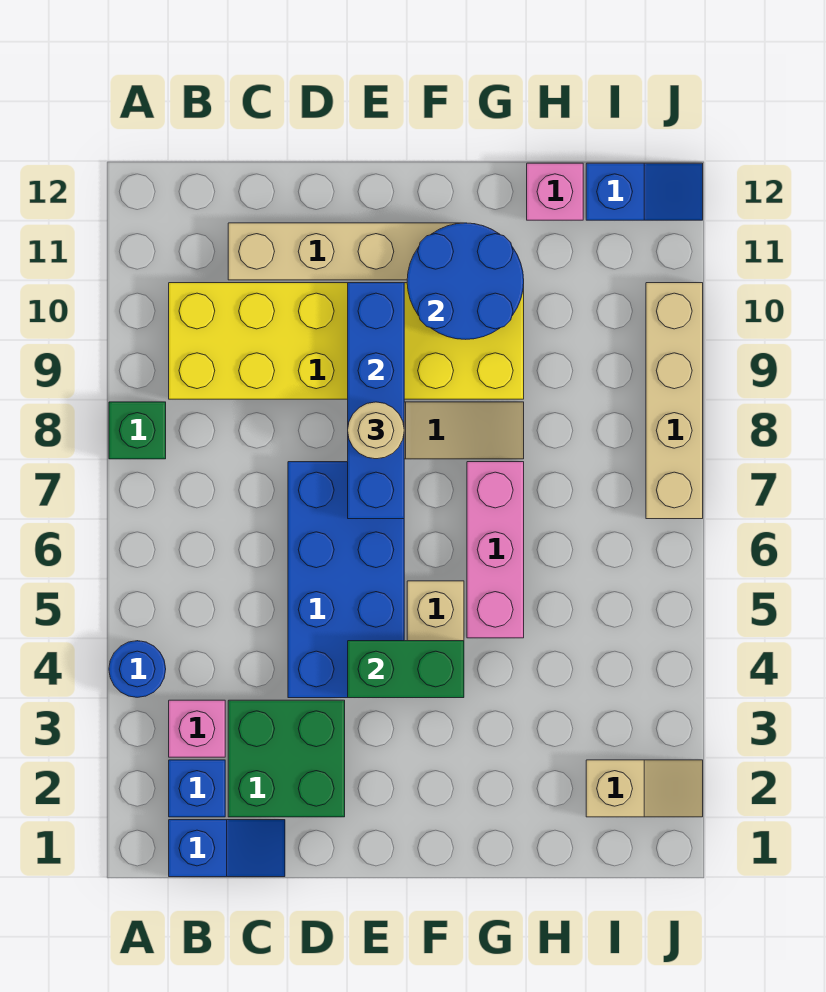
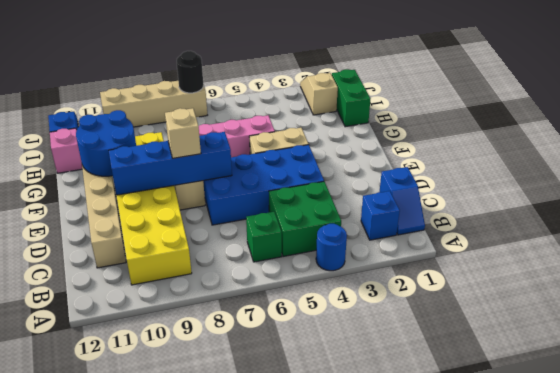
green 1x1 brick [109,402,166,459] -> green 1x1 brick moved to [246,212,282,262]
blue 1x2 slope [169,820,285,877] -> blue 1x2 slope turned to [380,167,425,235]
pink 1x1 brick [169,700,225,757] -> none
green 2x2 brick [228,700,345,817] -> green 2x2 brick moved to [269,182,341,257]
green 1x2 brick [348,641,464,698] -> green 1x2 brick moved to [332,69,370,127]
tan 1x1 round brick [348,402,404,459] -> tan 1x1 brick [165,108,201,158]
none -> black 1x1 round brick [177,51,203,93]

